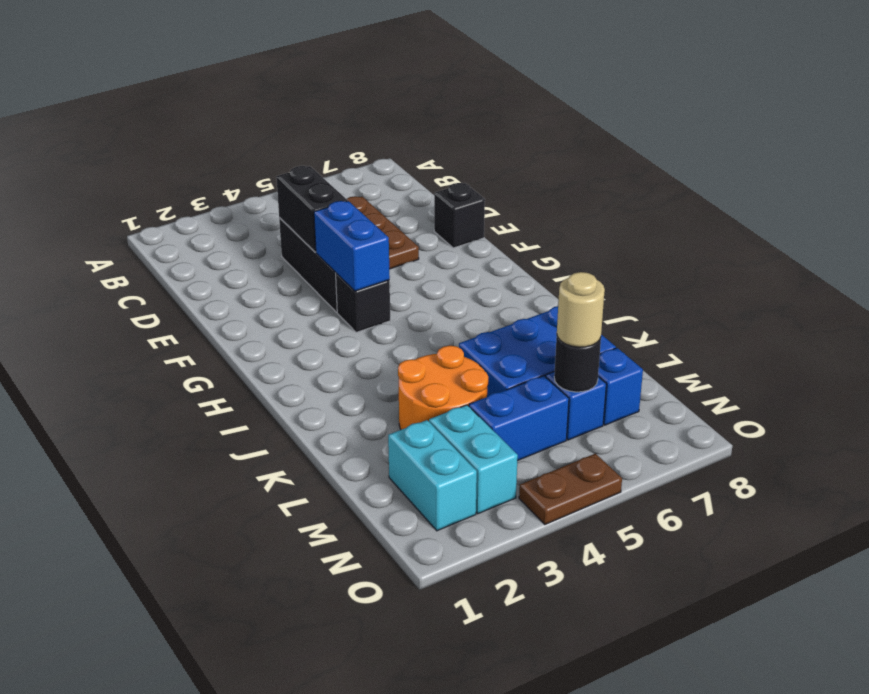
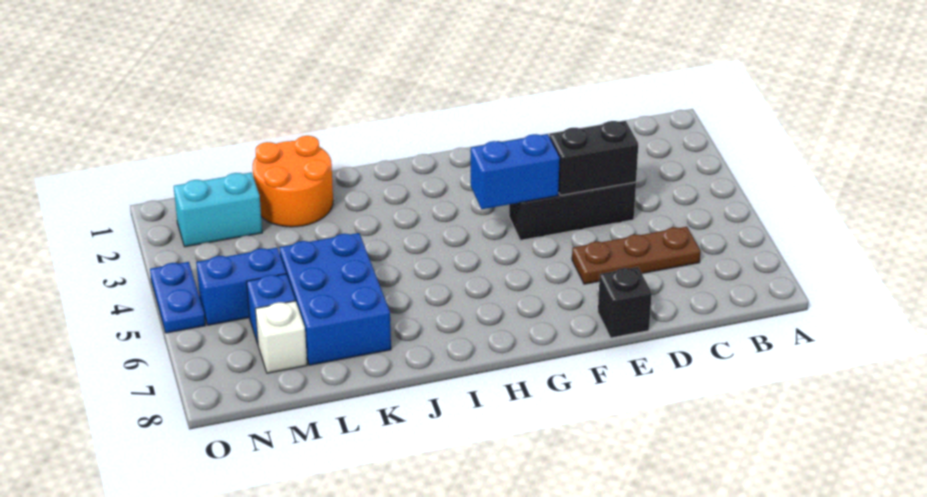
black 1x1 brick [336,273,390,332] -> none
orange 2x2 round brick [398,346,488,430] -> orange 2x2 round brick moved to [253,136,333,227]
cyan 1x2 brick [429,405,518,514] -> none
blue 1x2 brick [469,376,569,461] -> blue 1x2 brick turned to [196,248,286,325]
black 1x1 round brick [554,337,601,392] -> none
tan 1x1 round brick [557,272,605,347] -> none
blue 1x1 brick [598,348,643,425] -> white 1x1 brick [255,301,307,373]
brown 1x2 plate [519,454,622,524] -> blue 1x2 plate [150,262,205,333]

